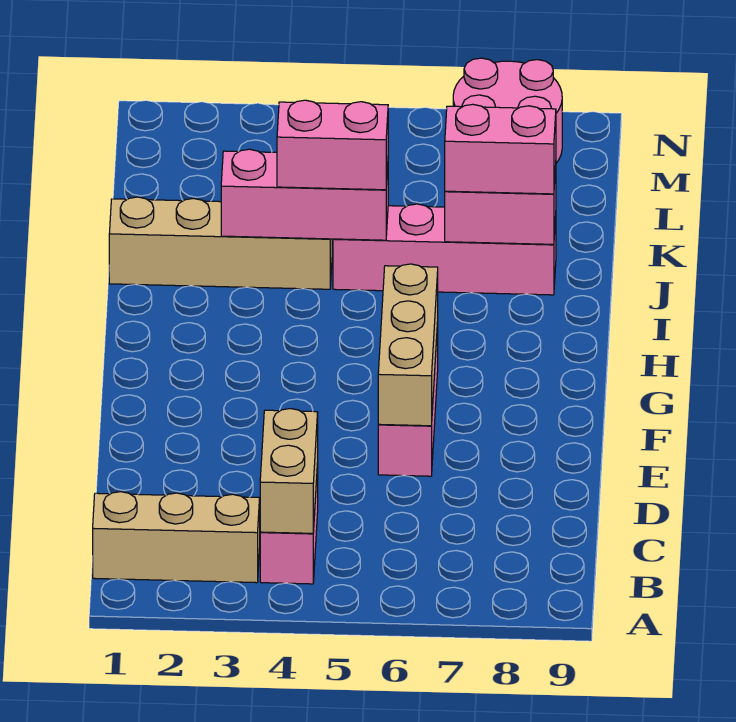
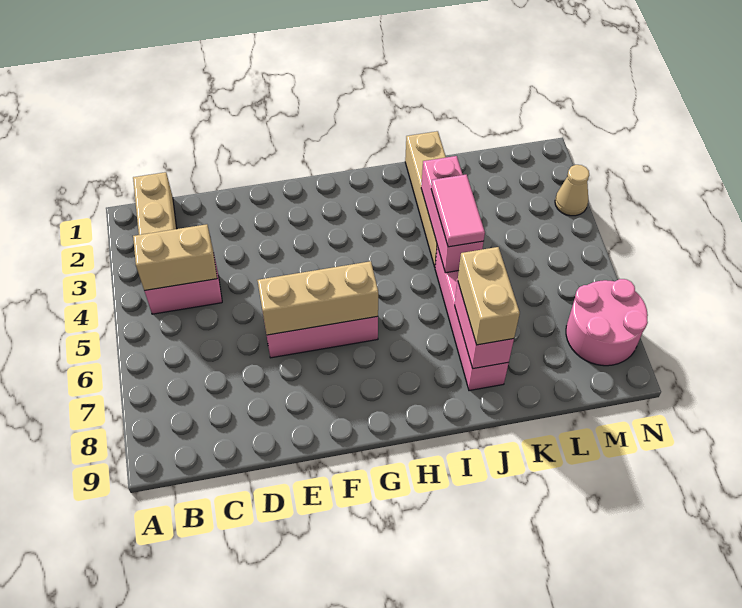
pink 1x2 brick [277,100,388,190] -> pink 1x2 tile [431,175,485,247]
pink 1x2 brick [445,104,556,194] -> tan 1x2 brick [458,247,520,345]
none -> tan 1x1 cone [555,165,589,216]

